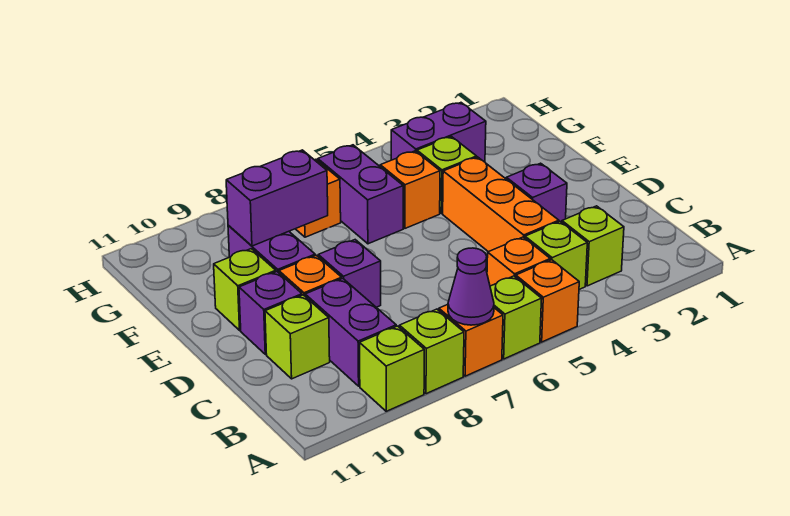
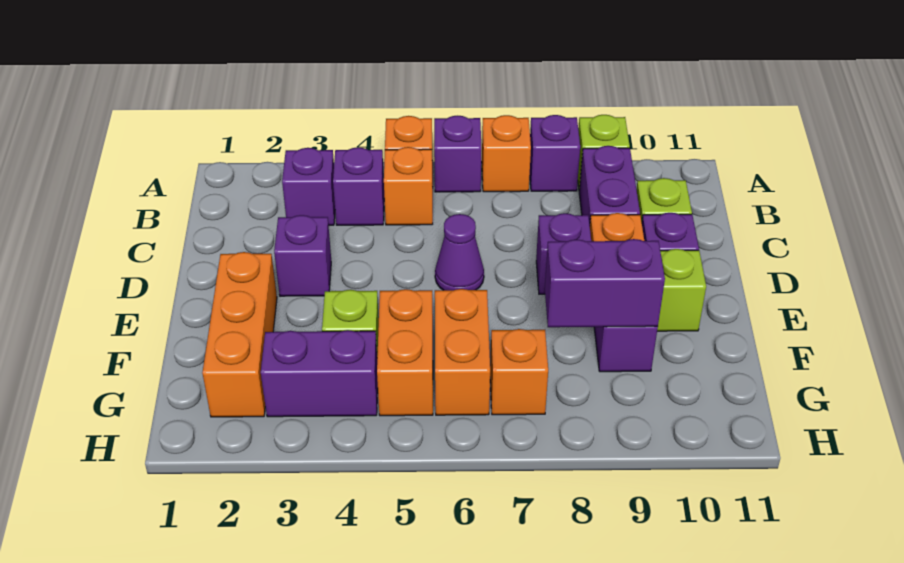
lime 1x1 brick [490,276,542,359] -> purple 1x1 brick [434,116,481,192]
purple 1x1 cone [448,248,494,325] -> purple 1x1 cone moved to [435,214,484,290]
lime 1x1 brick [399,309,464,394] -> purple 1x1 brick [530,115,580,191]
lime 1x1 brick [562,206,624,286] -> purple 1x1 brick [282,148,335,225]
lime 1x1 brick [525,222,587,289] -> purple 1x1 brick [333,147,384,225]
orange 1x3 brick [443,157,559,252] -> orange 1x3 brick moved to [202,252,277,417]
orange 1x1 brick [380,151,440,228] -> orange 1x2 brick [377,289,433,416]
purple 1x2 brick [318,145,403,244] -> orange 1x2 brick [435,289,490,415]

